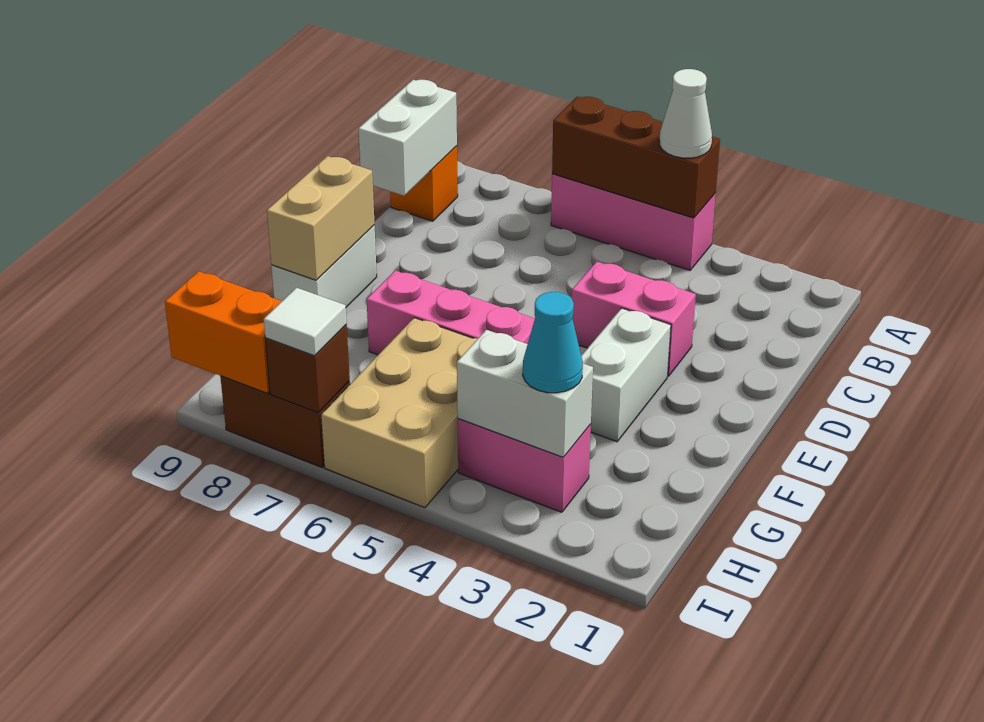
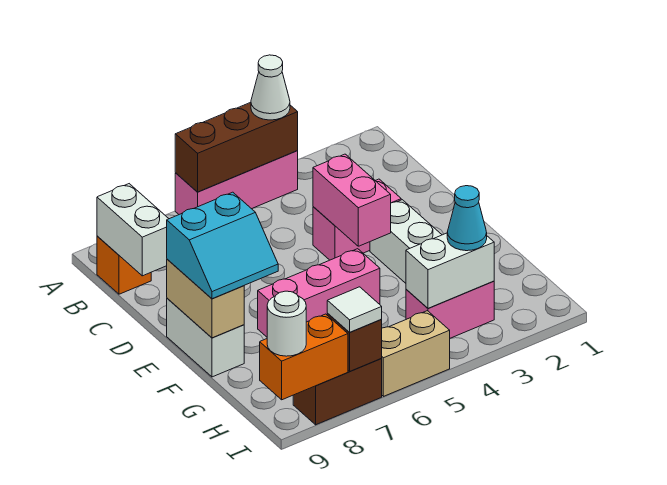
none -> pink 1x2 brick [313,154,391,246]
none -> cyan 2x2 slope [167,192,278,299]
tan 2x3 brick [321,318,478,508] -> tan 1x2 brick [382,311,450,396]
none -> white 1x1 round brick [267,291,306,356]

